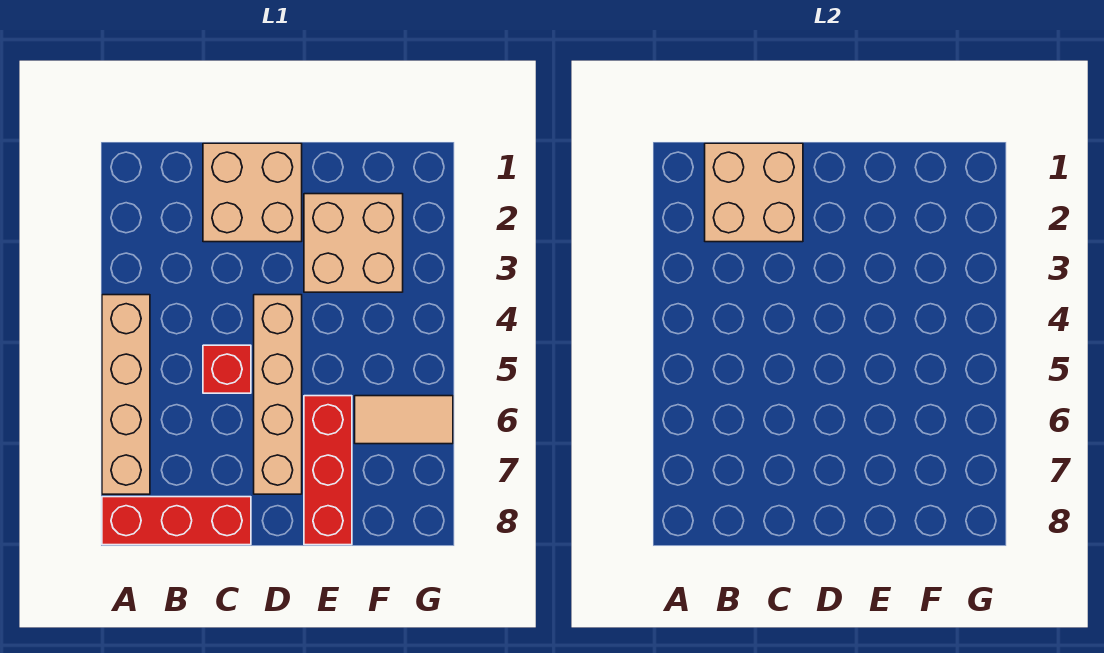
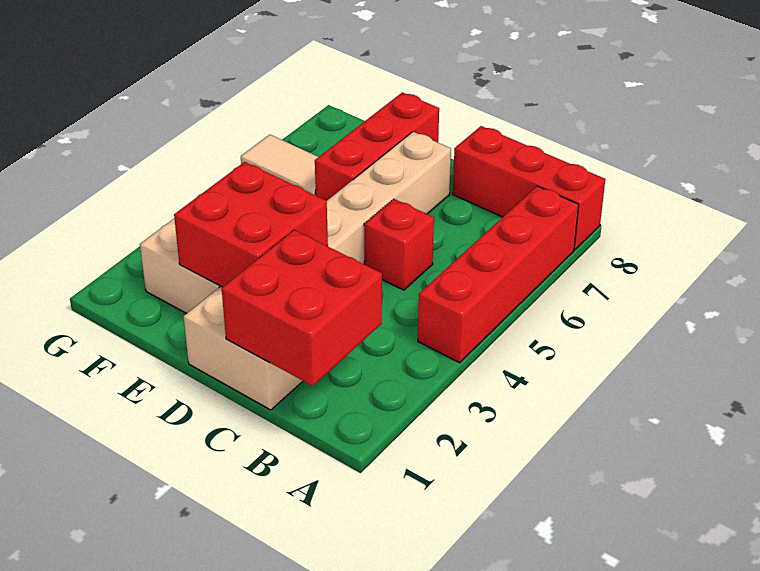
tan 1x4 brick [102,295,150,494] -> red 1x4 brick [418,186,579,363]
tan 2x2 brick [705,143,803,242] -> red 2x2 brick [222,230,382,386]
none -> red 2x2 brick [174,162,328,287]

